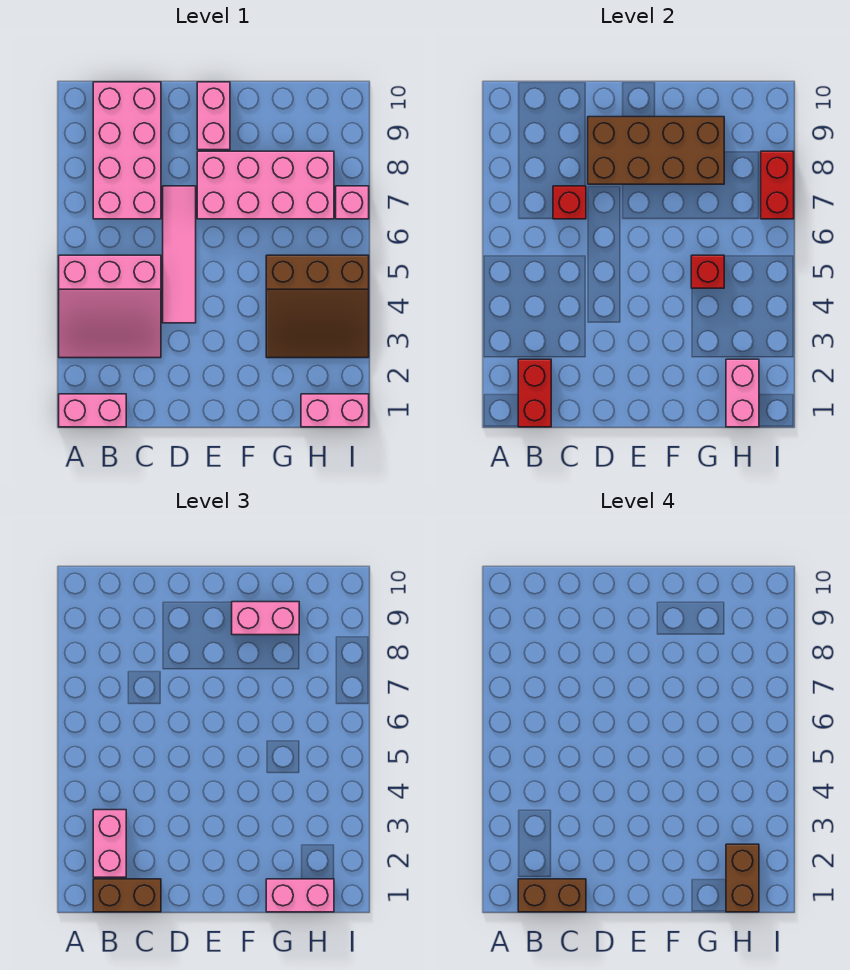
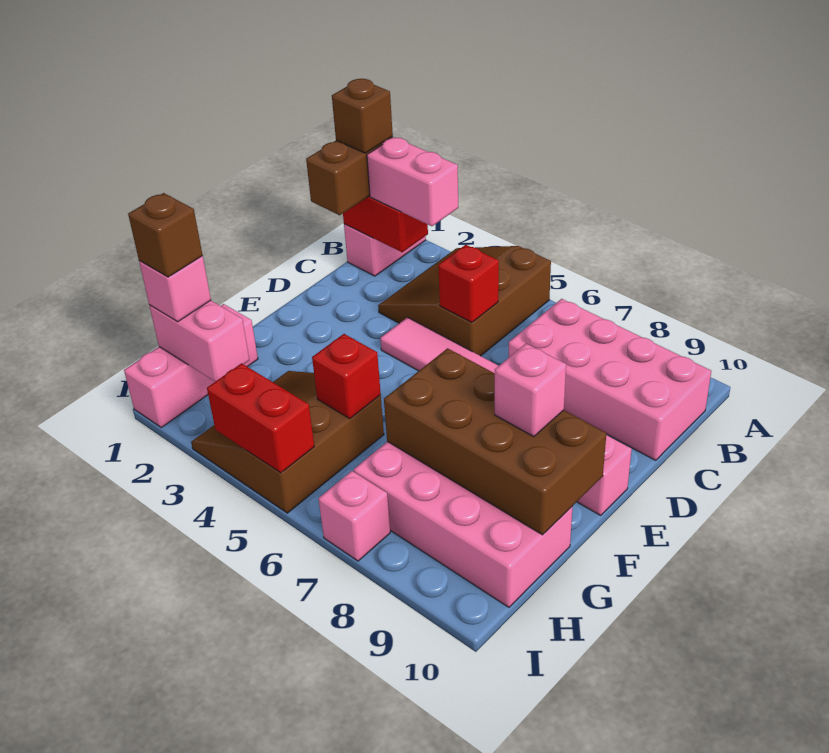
pink 3x3 slope [59,255,161,358] -> brown 3x3 slope [378,246,551,356]
brown 1x2 brick [518,879,586,912] -> brown 1x1 brick [332,79,393,153]
red 1x1 brick [553,186,586,219] -> red 1x1 brick moved to [438,245,499,323]
brown 2x4 brick [588,117,724,184] -> brown 2x4 brick turned to [384,348,606,535]
pink 2x4 brick [197,151,334,219] -> pink 2x4 brick turned to [354,442,573,607]
pink 1x2 brick [232,602,299,635] -> pink 1x1 brick [494,344,566,437]
pink 1x2 brick [266,879,334,912] -> pink 1x1 brick [139,256,211,322]
pink 1x2 brick [301,394,369,427] -> pink 1x3 brick [124,304,258,427]
brown 1x2 brick [726,844,759,912] -> brown 1x1 brick [128,193,203,277]
red 1x2 brick [761,151,794,219] -> red 1x2 brick moved to [207,363,314,473]

